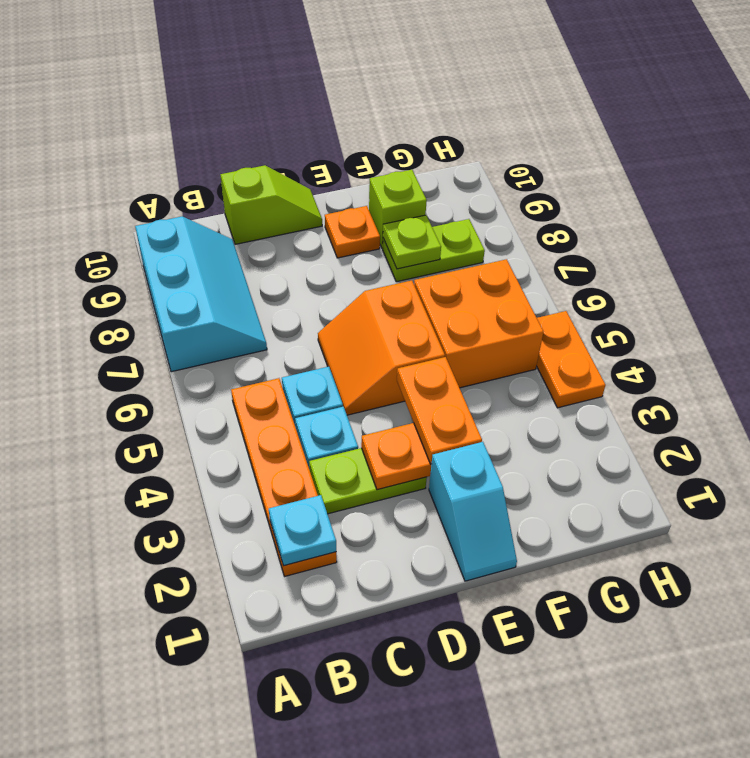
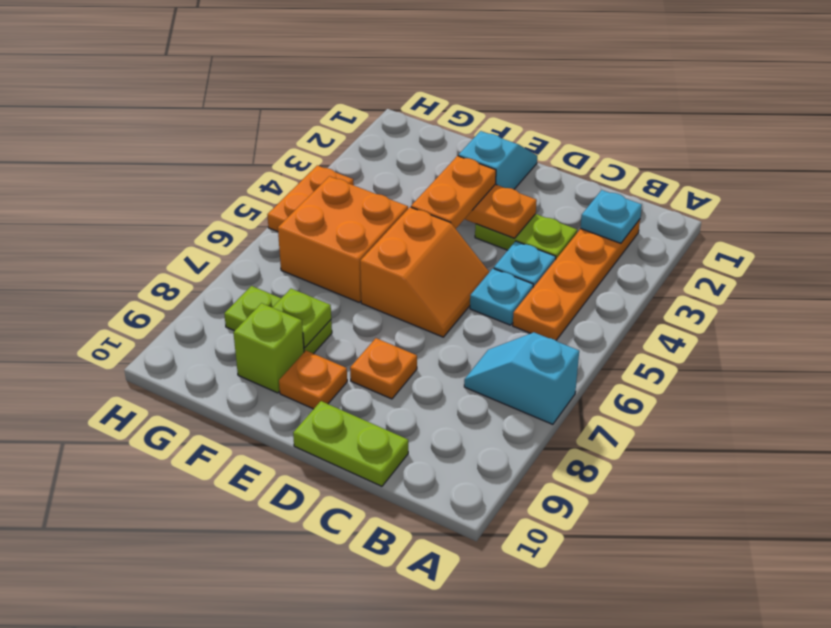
cyan 2x3 slope [135,217,267,372] -> cyan 1x2 slope [464,333,579,424]
lime 1x2 slope [220,165,322,244] -> lime 1x2 plate [293,401,408,486]
none -> orange 1x1 plate [350,338,417,399]

